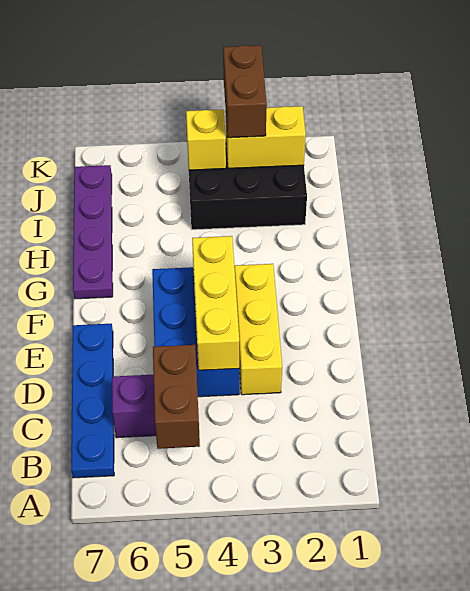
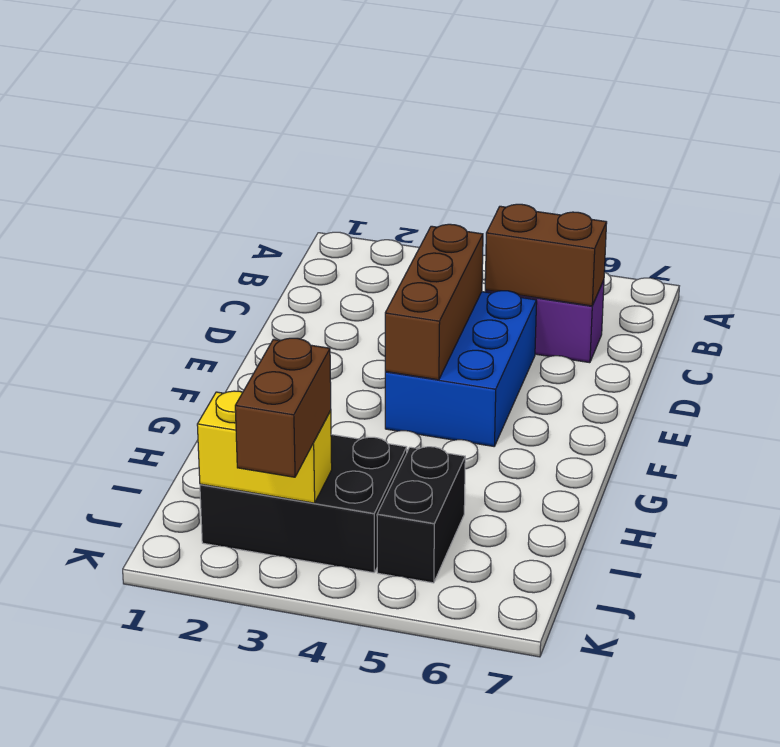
brown 1x2 brick [153,345,200,449] -> brown 1x2 brick turned to [485,204,607,306]
blue 1x4 plate [71,324,114,478] -> none
yellow 1x3 brick [234,264,282,395] -> none
yellow 1x3 brick [192,236,239,370] -> brown 1x3 brick [385,224,483,380]
purple 1x4 plate [73,165,113,299] -> none
none -> black 1x2 brick [377,447,465,583]
yellow 1x1 brick [186,109,226,170] -> none

